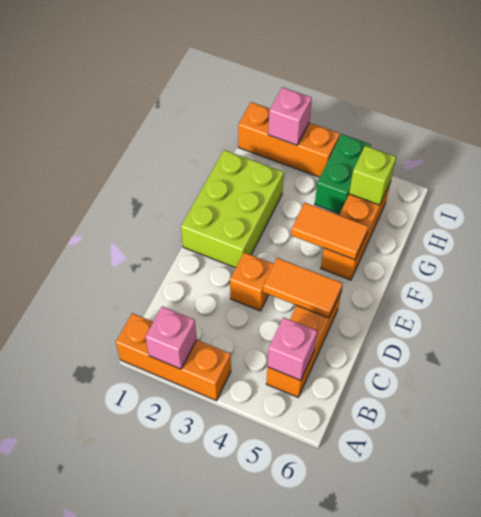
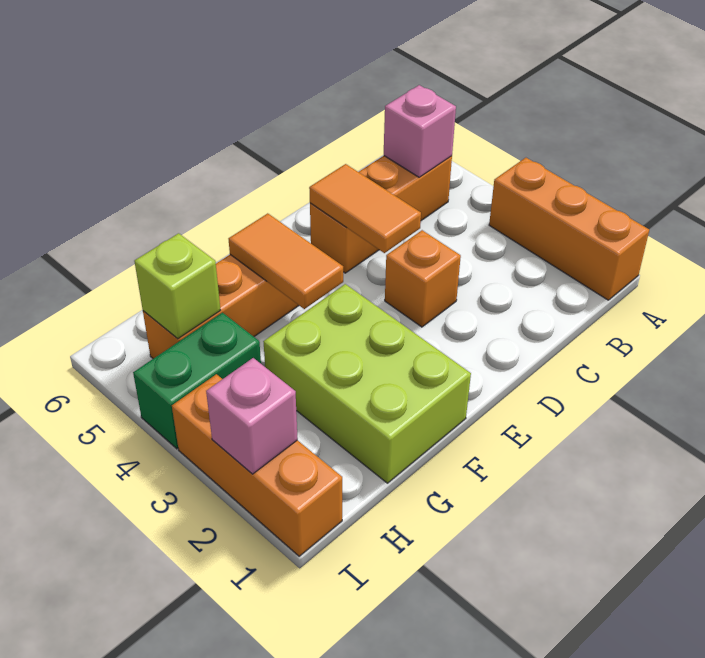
pink 1x1 brick [145,307,197,369] -> none
lime 2x3 brick [181,150,284,268] -> lime 2x3 brick turned to [263,284,471,483]

